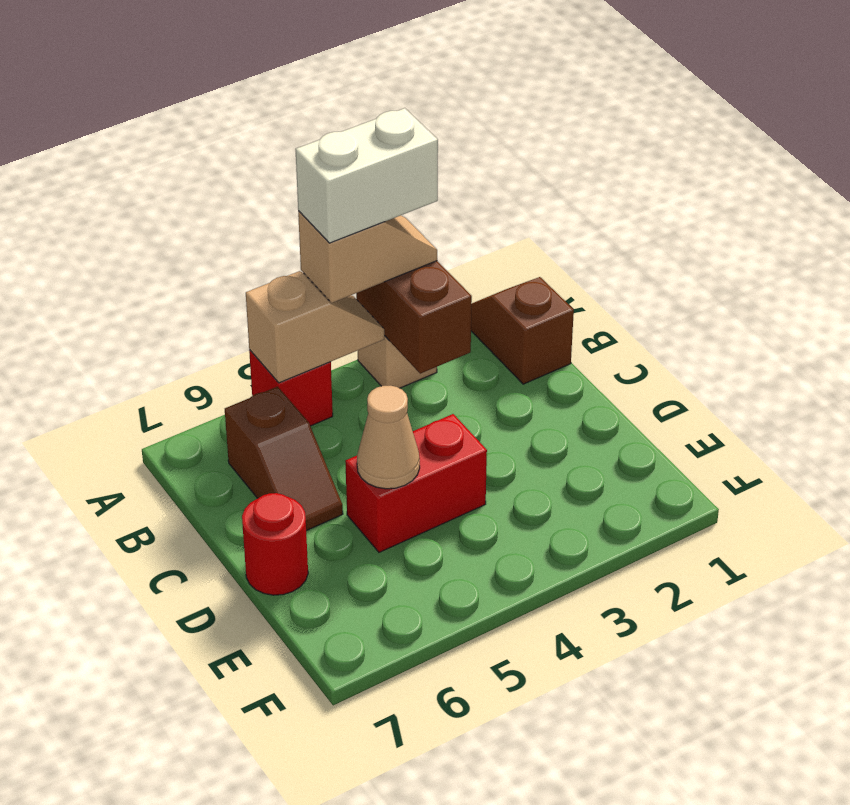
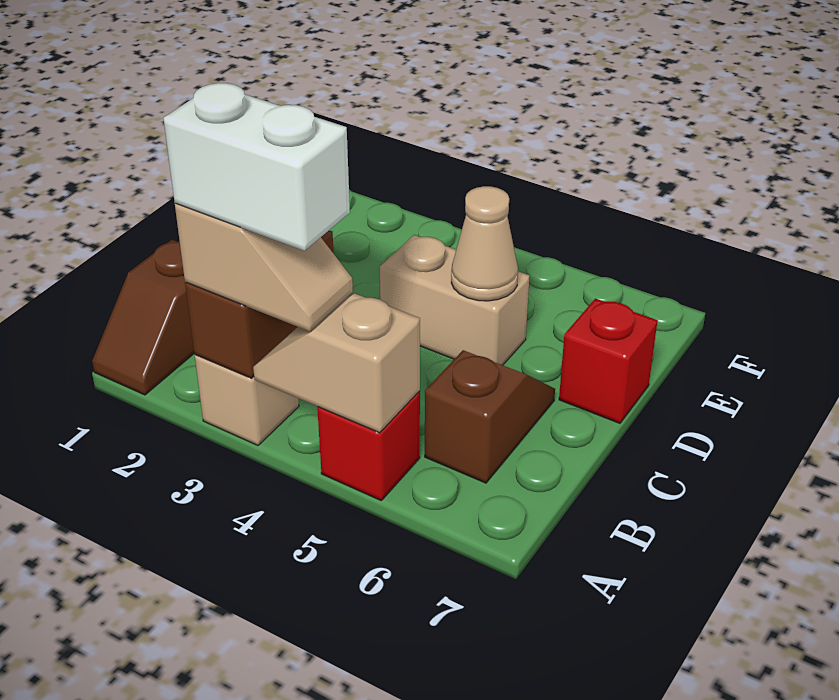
tan 1x2 slope [298,211,437,303] -> tan 1x2 slope turned to [175,203,353,331]
red 1x2 brick [345,414,487,552] -> tan 1x2 brick [380,235,529,365]
red 1x1 round brick [242,493,308,595] -> red 1x1 brick [559,298,658,423]

